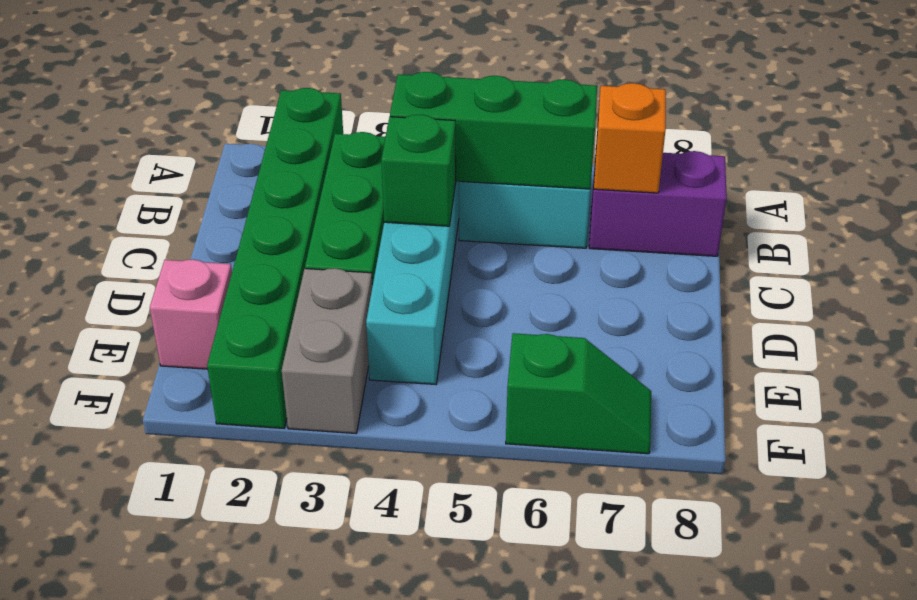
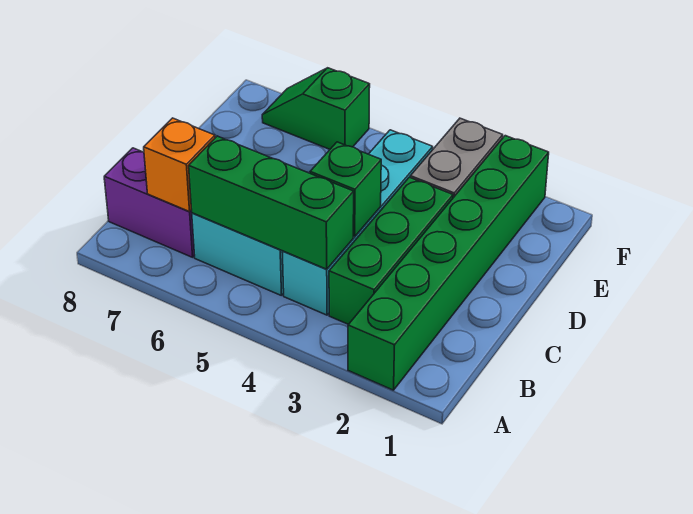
pink 1x1 brick [150,259,232,369] -> none

